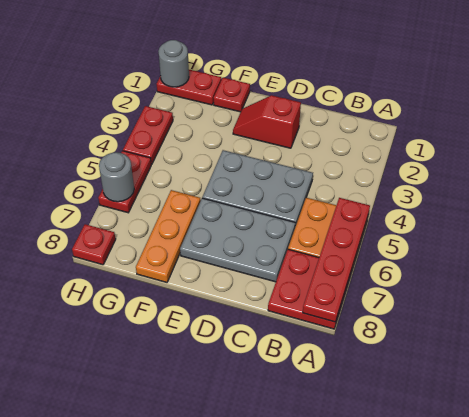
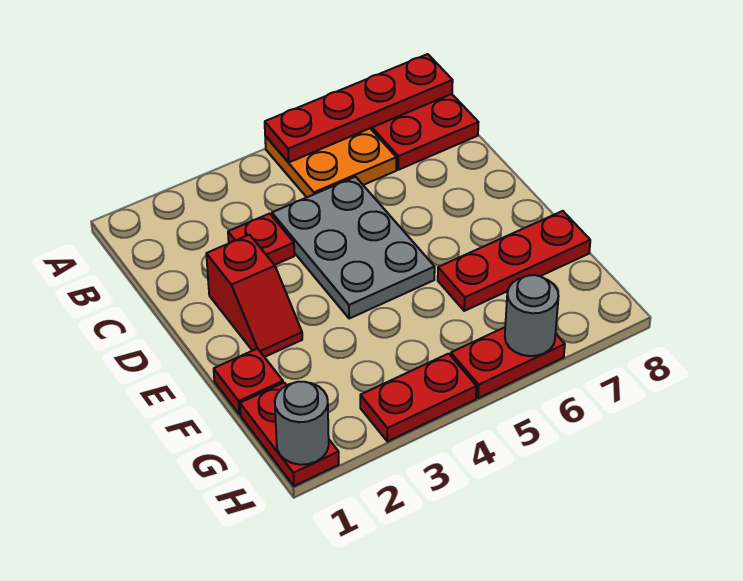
grey 2x3 plate [180,198,295,282] -> none
orange 1x3 plate [136,190,201,282] -> red 1x3 plate [438,211,590,311]
red 1x1 plate [72,224,116,265] -> red 1x1 plate moved to [228,214,294,265]

